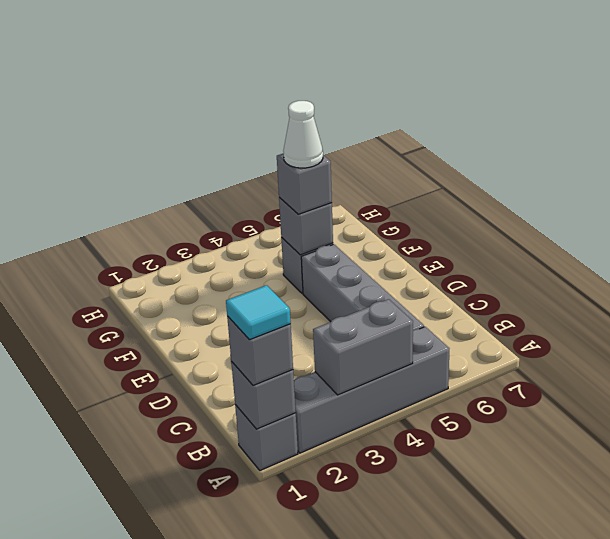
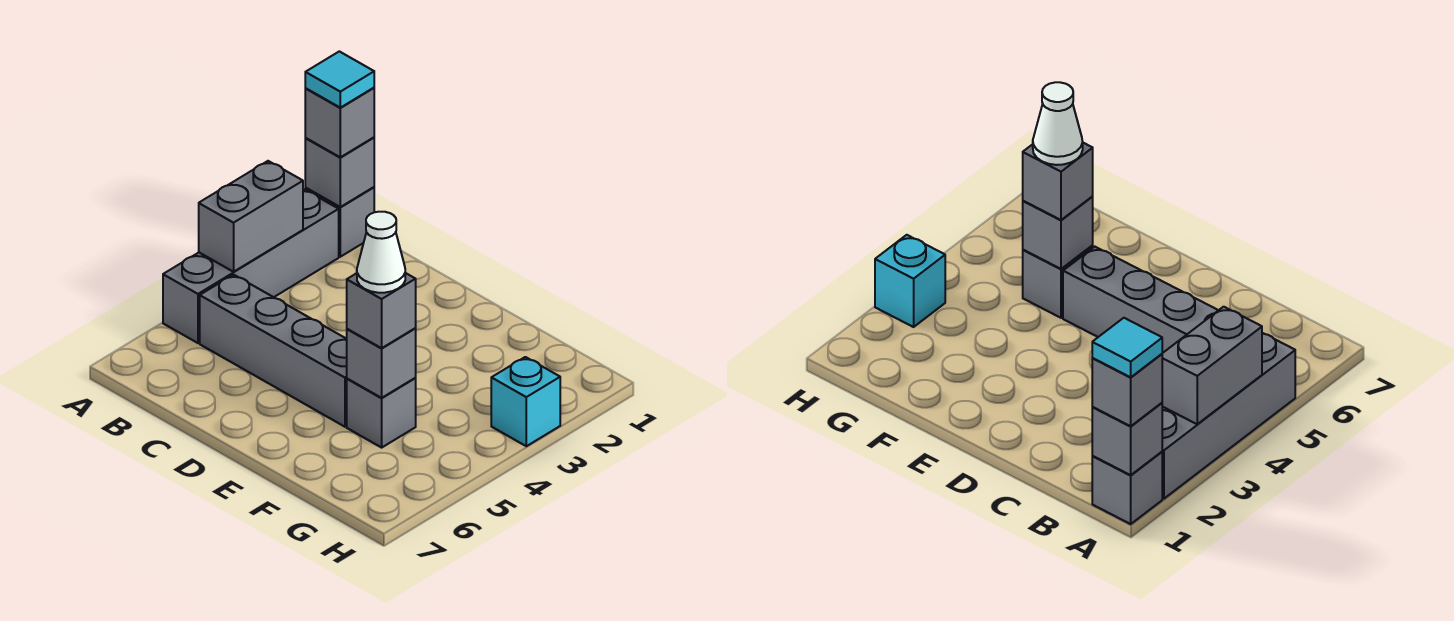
none -> cyan 1x1 brick [491,357,560,446]

